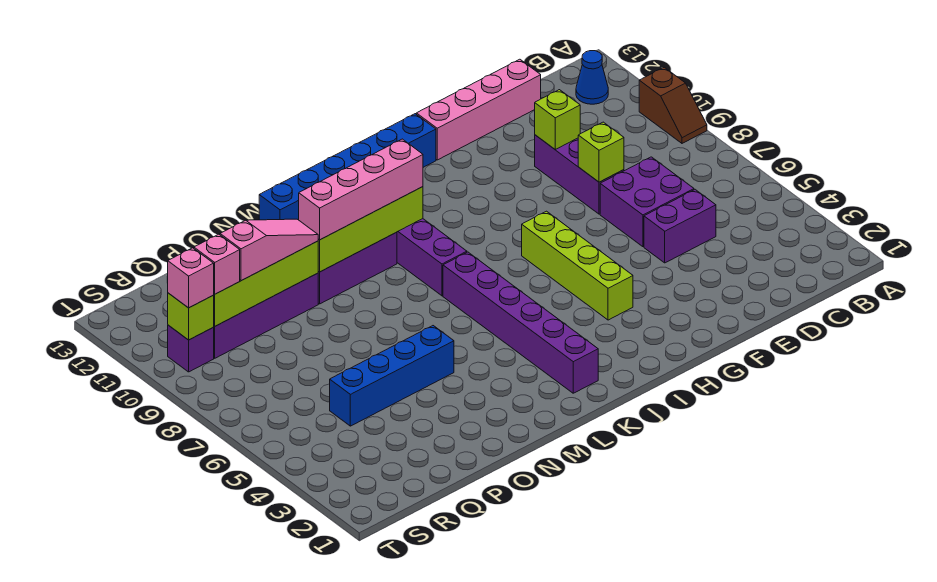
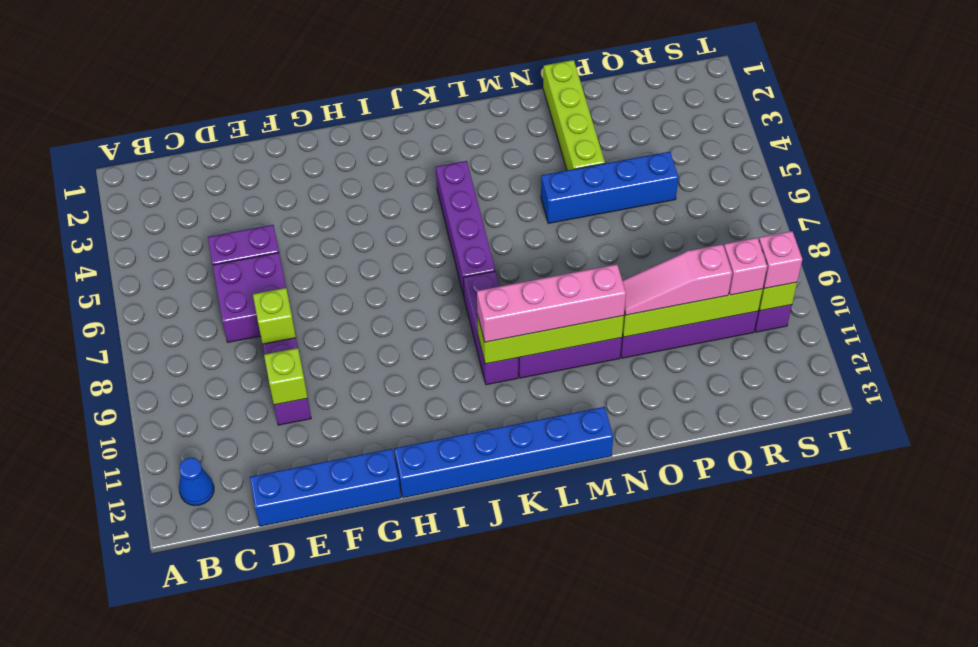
brown 1x2 slope [639,67,707,143] -> none
pink 1x4 brick [416,59,541,160] -> blue 1x4 brick [250,449,401,526]
lime 1x4 brick [522,211,633,320] -> lime 1x4 brick moved to [543,60,605,170]
purple 1x6 brick [443,252,598,393] -> purple 1x4 brick [436,161,495,296]

